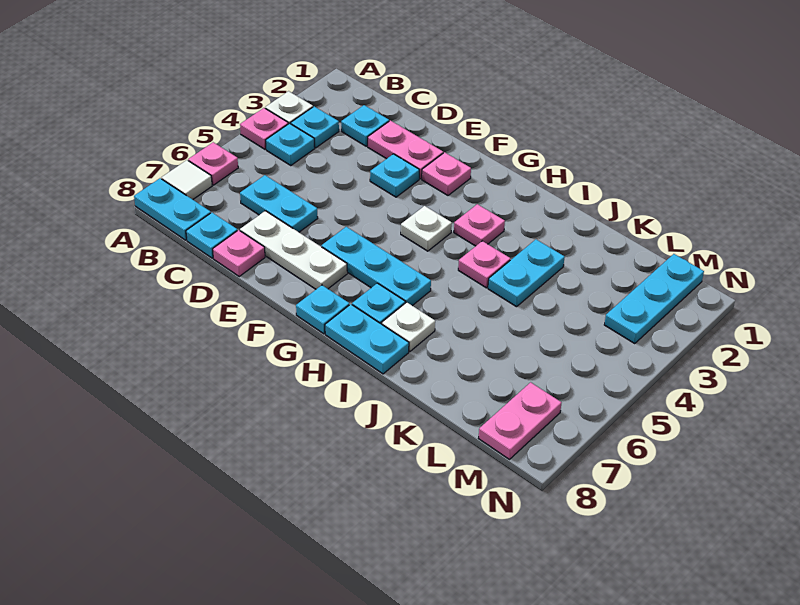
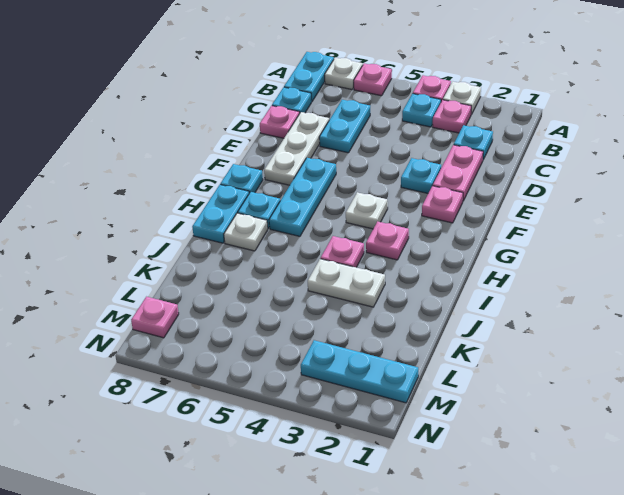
white 1x1 tile [161,160,212,199] -> white 1x1 plate [325,58,363,89]
cyan 1x1 plate [291,107,339,148] -> pink 1x1 plate [433,100,471,133]
cyan 1x2 plate [488,240,565,307] -> white 1x2 plate [308,259,385,307]
pink 1x2 plate [478,382,561,459] -> pink 1x1 plate [131,297,179,338]

